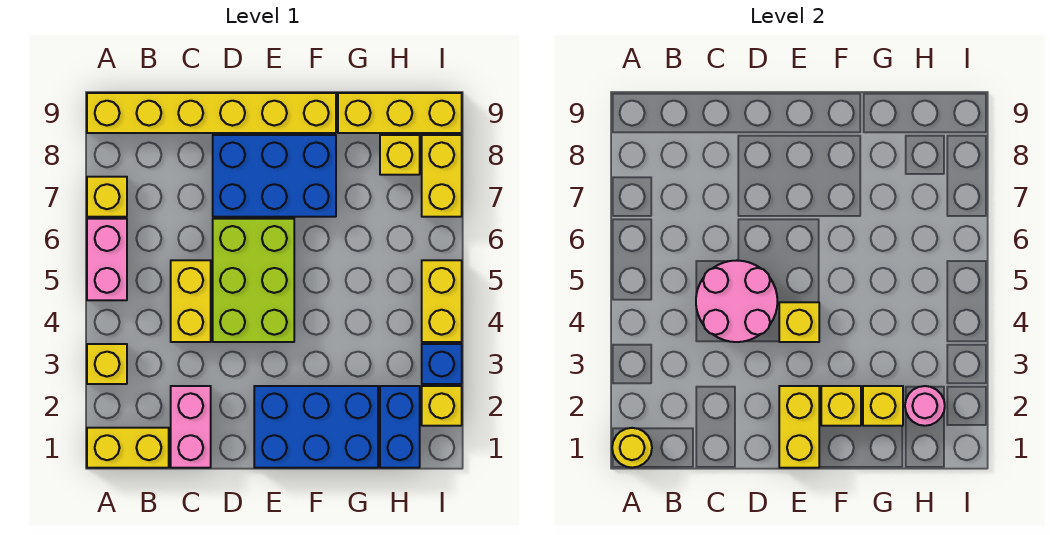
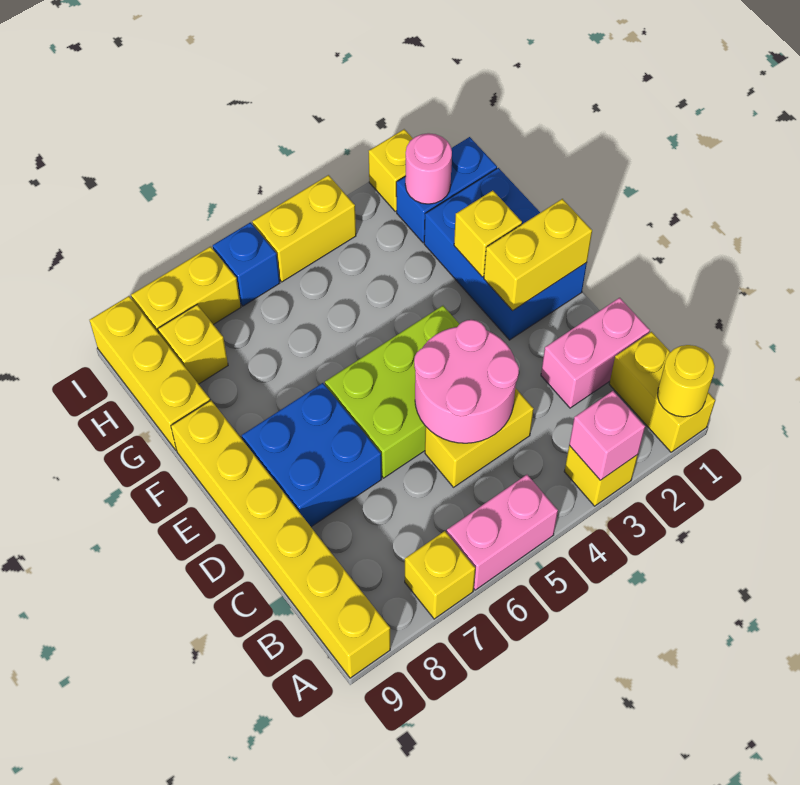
none -> pink 1x1 brick [569,391,645,480]
blue 2x3 brick [213,135,336,217] -> blue 2x2 brick [242,383,382,527]
yellow 1x1 brick [779,302,819,342] -> none
yellow 1x1 brick [863,386,903,426] -> none
blue 1x1 brick [422,344,462,384] -> blue 1x1 brick moved to [213,222,280,306]

